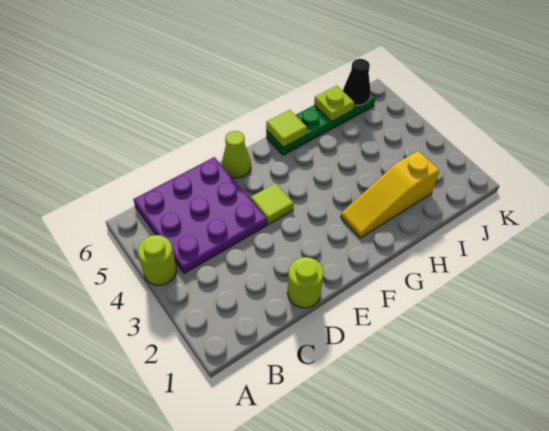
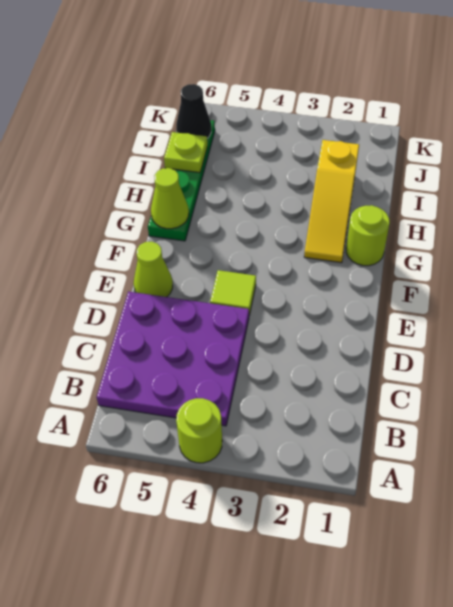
lime 1x1 round brick [287,257,324,308] -> lime 1x1 round brick moved to [346,205,390,266]
lime 1x1 tile [266,110,307,147] -> lime 1x1 cone [151,168,189,229]

